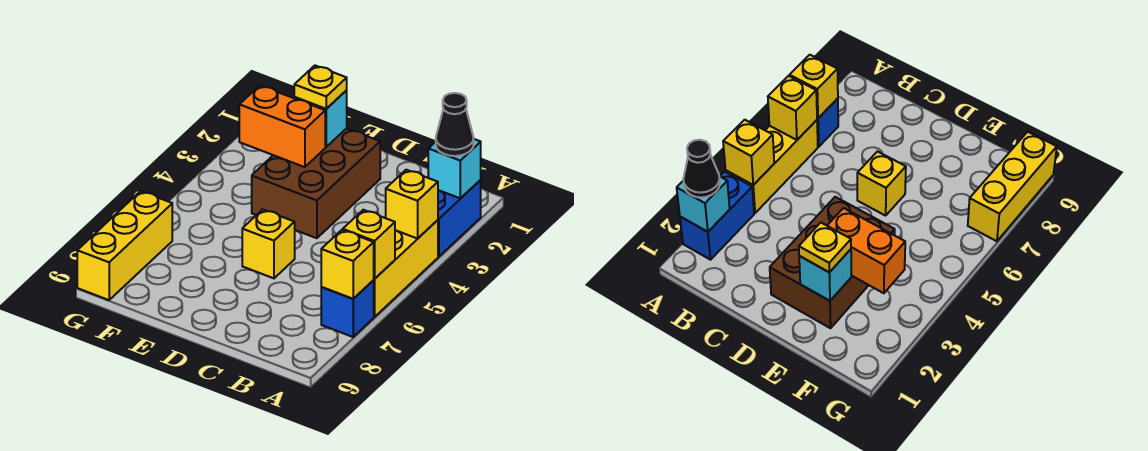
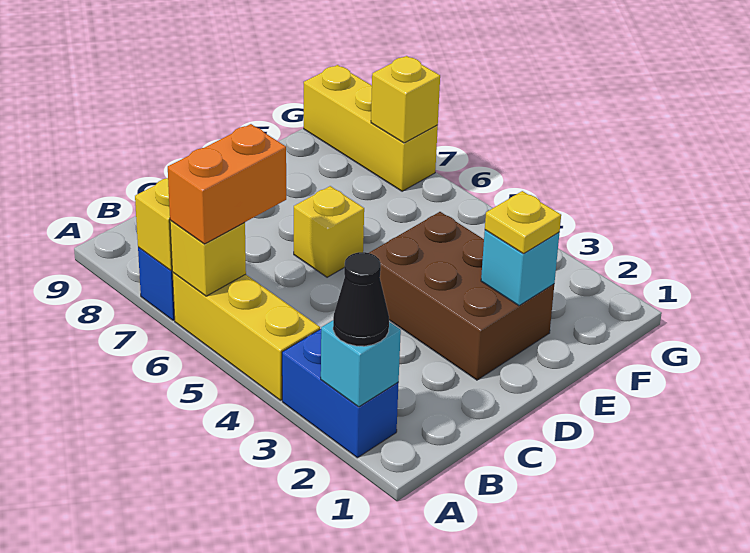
yellow 1x1 brick [386,170,438,239] -> yellow 1x1 brick moved to [371,56,440,143]
orange 1x2 brick [239,85,325,167] -> orange 1x2 brick moved to [168,124,286,244]

